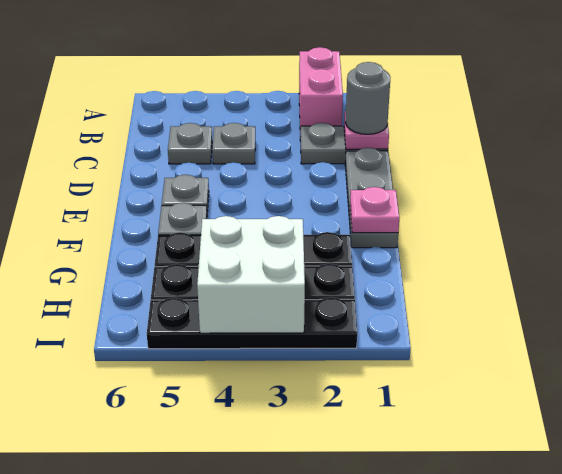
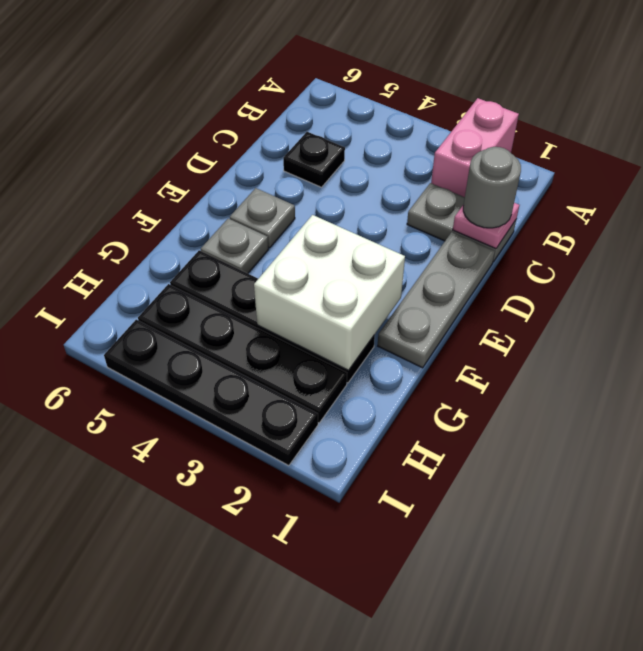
grey 1x1 plate [212,123,255,164] -> none
grey 1x1 plate [168,123,212,164] -> black 1x1 plate [283,132,345,187]
pink 1x1 plate [350,187,399,233] -> none
white 2x2 brick [197,216,305,333] -> white 2x2 brick moved to [254,215,405,370]

